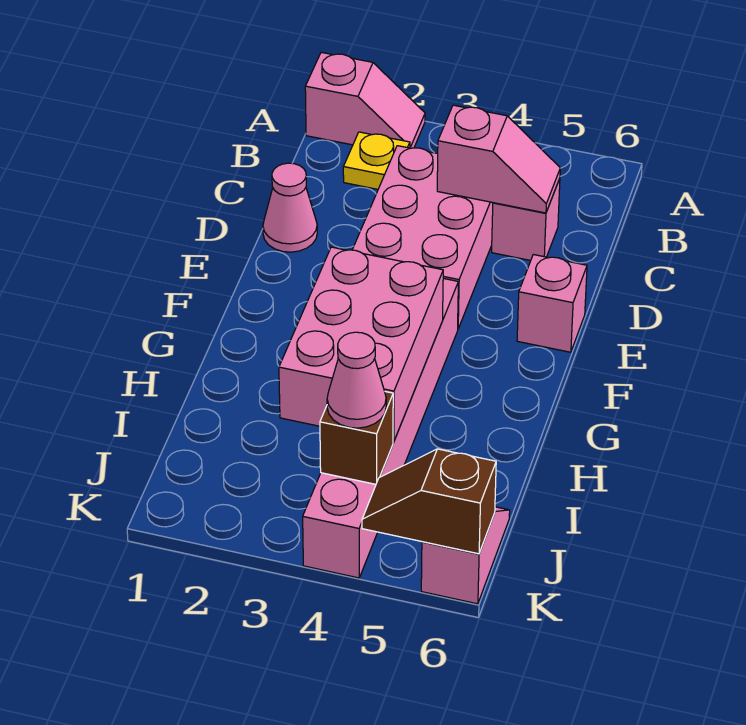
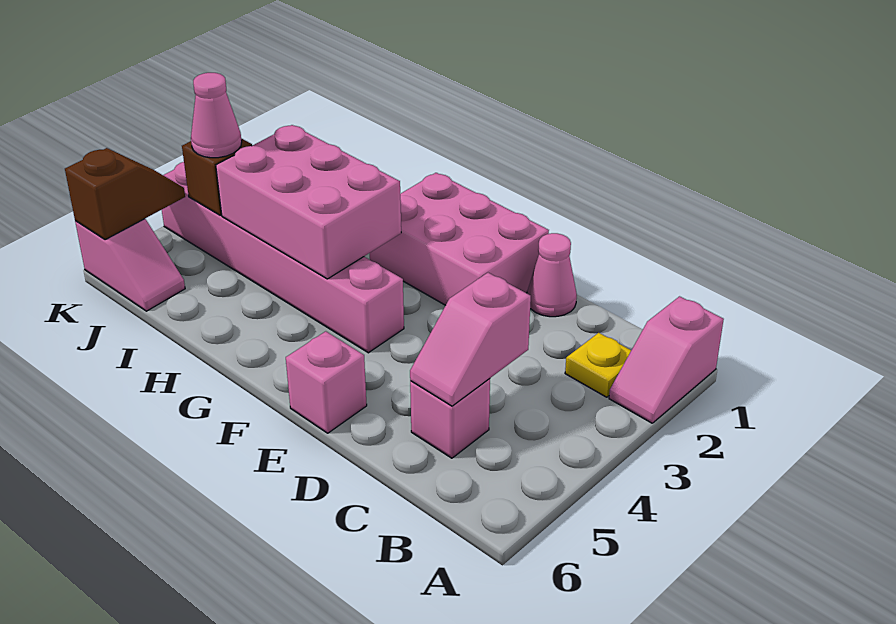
pink 2x3 brick [352,146,493,328] -> pink 2x3 brick moved to [370,173,549,305]

